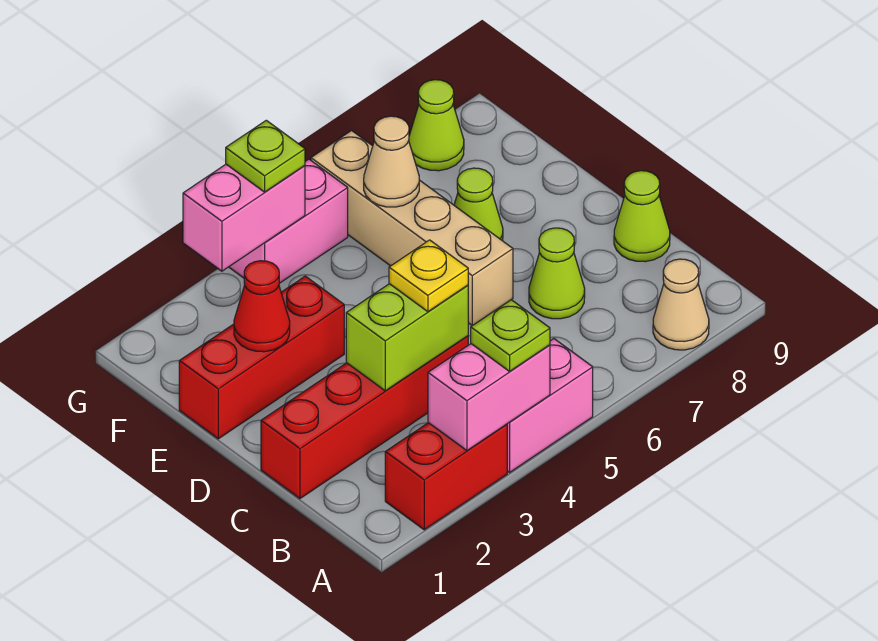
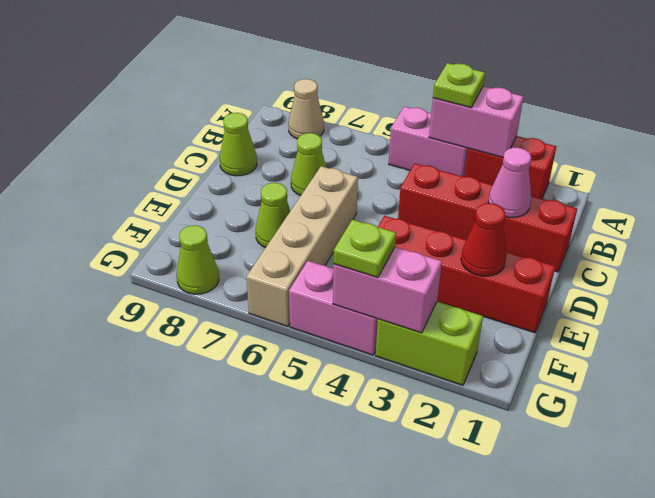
none -> pink 1x1 cone [488,148,531,218]
lime 1x2 brick [346,284,468,391] -> lime 1x2 brick moved to [376,302,483,385]
yellow 1x1 plate [389,240,468,312] -> none
red 1x3 brick [179,276,344,439] -> red 1x4 brick [378,216,555,333]
tan 1x1 cone [364,116,419,207] -> none

